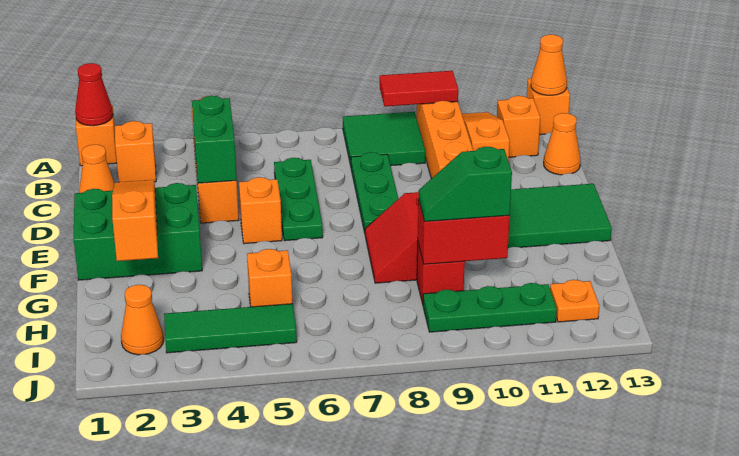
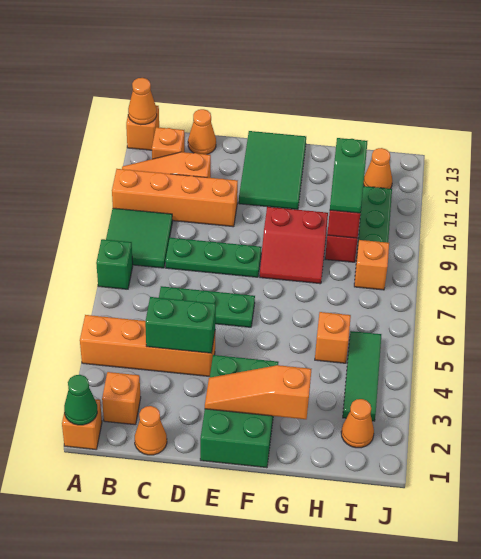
red 1x1 cone [75,63,113,126] -> green 1x1 cone [64,375,97,425]
none -> green 1x1 brick [96,239,133,289]
red 1x2 tile [380,71,458,106] -> none
orange 1x1 brick [239,177,282,244] -> orange 1x1 brick moved to [354,240,389,290]
orange 1x1 plate [550,280,599,322] -> orange 1x1 cone [364,148,392,189]

